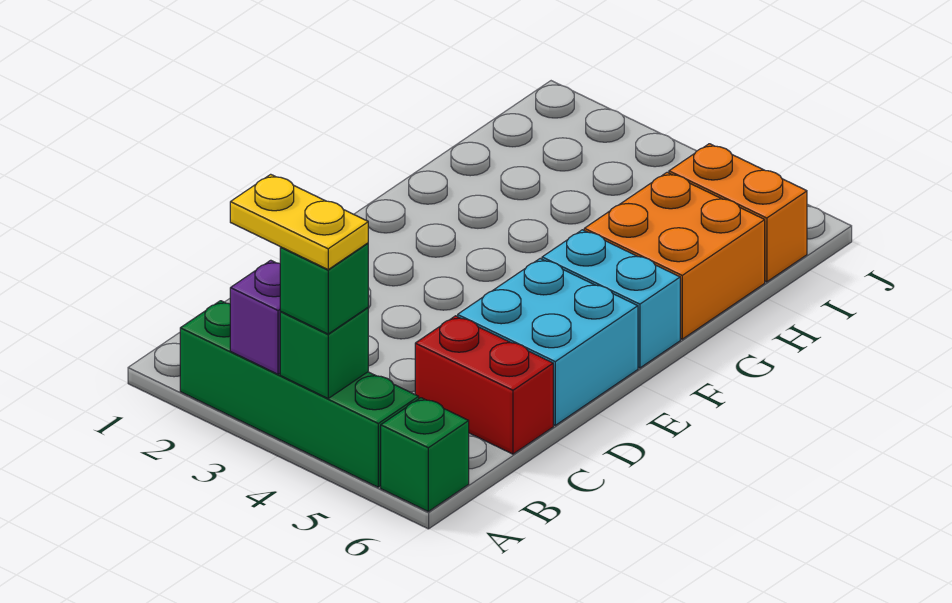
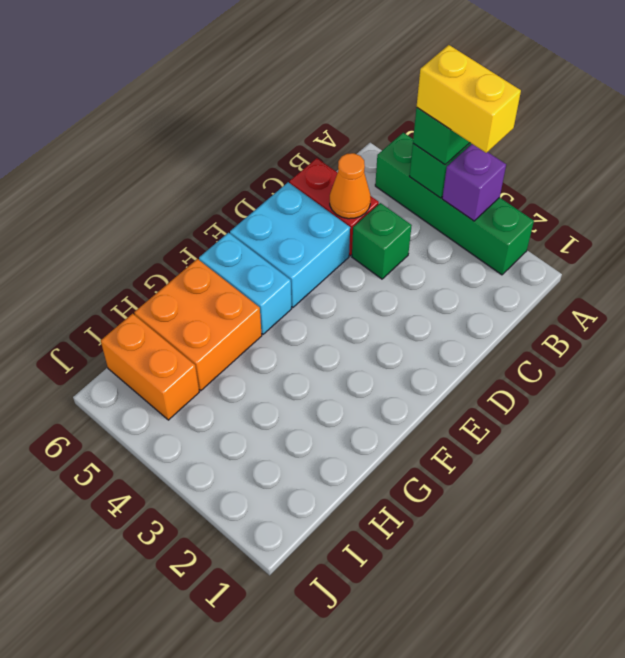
yellow 1x2 plate [230,174,368,269] -> yellow 1x2 brick [417,45,521,153]
green 1x1 brick [381,398,469,511] -> green 1x1 brick moved to [352,203,412,279]
none -> orange 1x1 cone [330,153,371,219]

